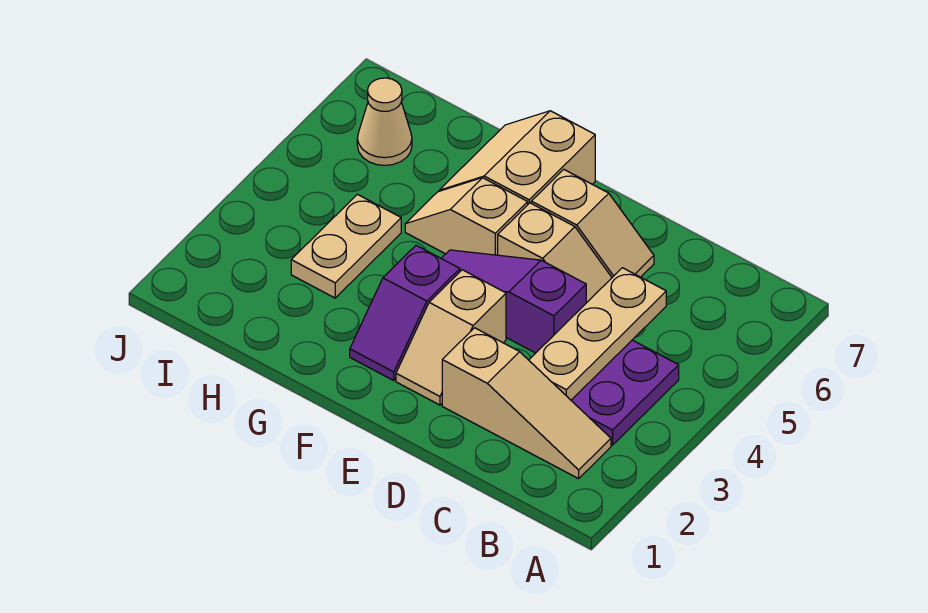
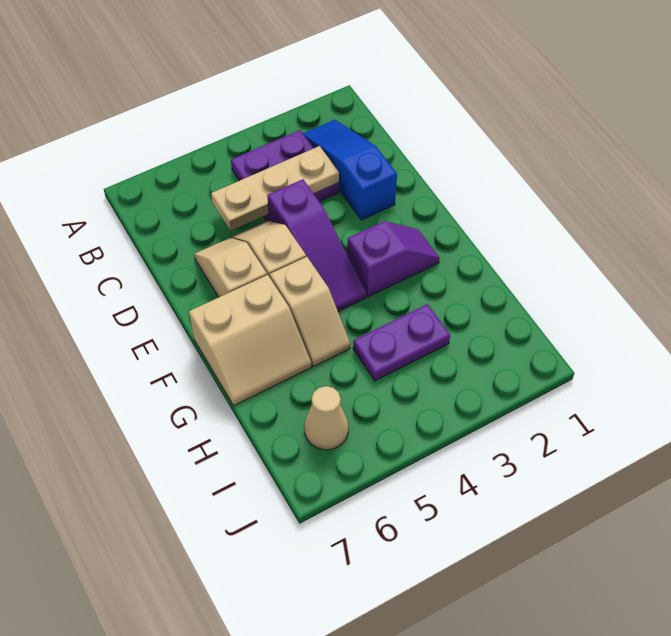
tan 1x3 slope [442,328,611,479] -> blue 1x3 slope [303,120,397,220]
tan 1x2 slope [396,270,506,405] -> none
tan 1x2 plate [291,194,401,298] -> purple 1x2 plate [353,304,450,381]

